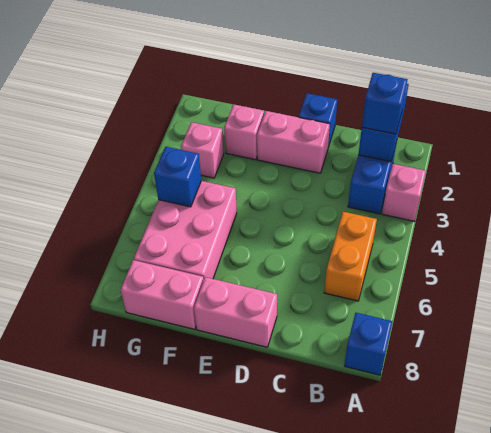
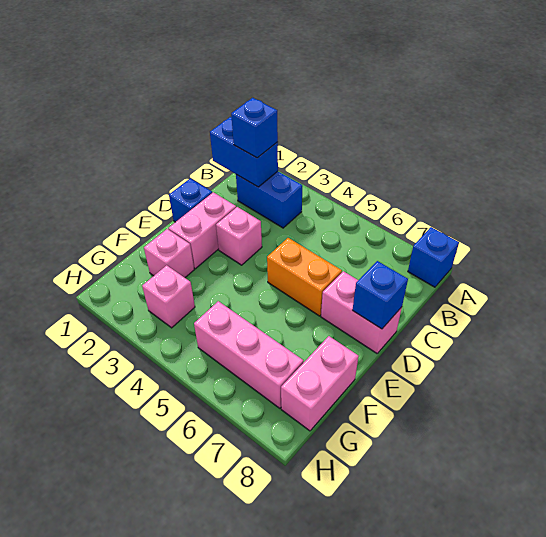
pink 1x1 brick [382,164,426,221] -> pink 1x1 brick moved to [216,207,262,265]
orange 1x2 brick [324,212,377,301] -> orange 1x2 brick moved to [267,238,342,316]
pink 1x2 brick [194,277,277,347] -> pink 1x2 brick turned to [321,271,402,353]
pink 2x3 brick [134,181,237,279] -> pink 1x3 brick [194,301,303,408]
blue 1x1 brick [154,147,201,207] -> blue 1x1 brick moved to [353,261,408,329]

